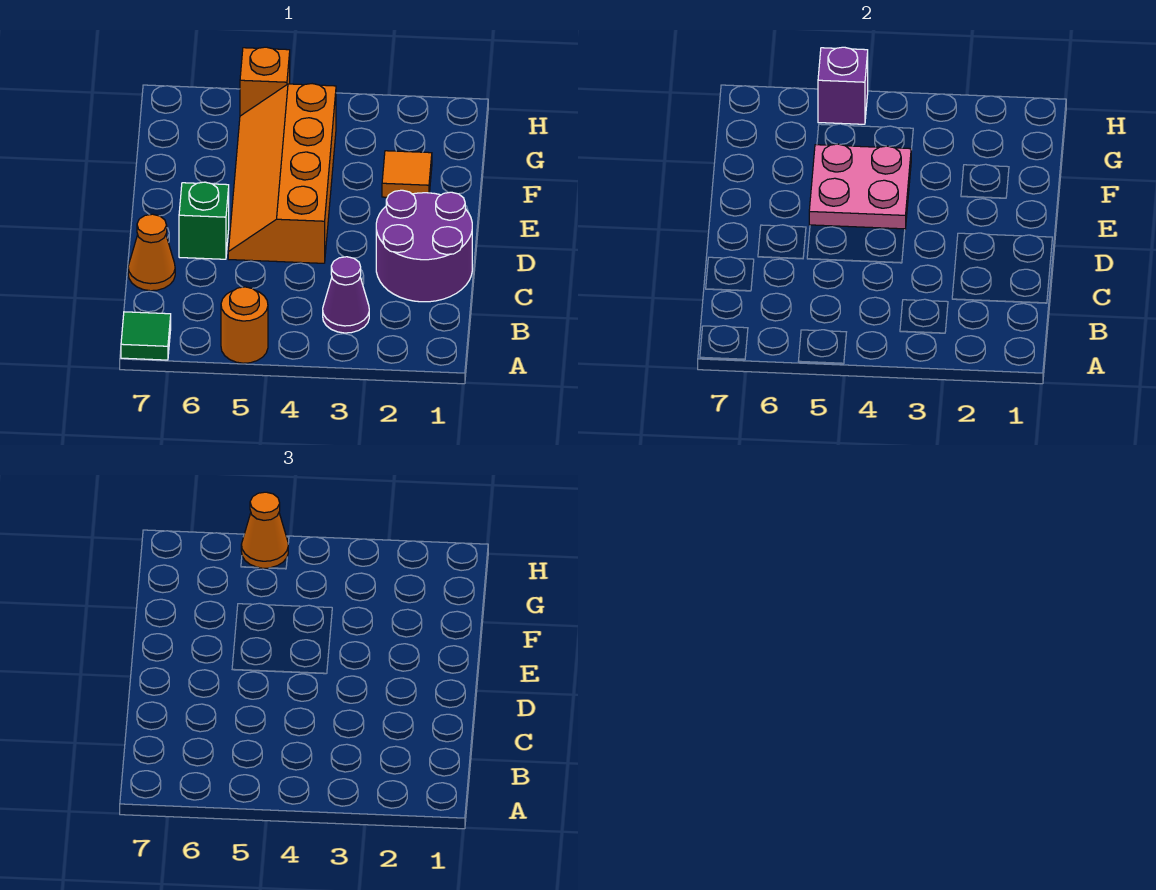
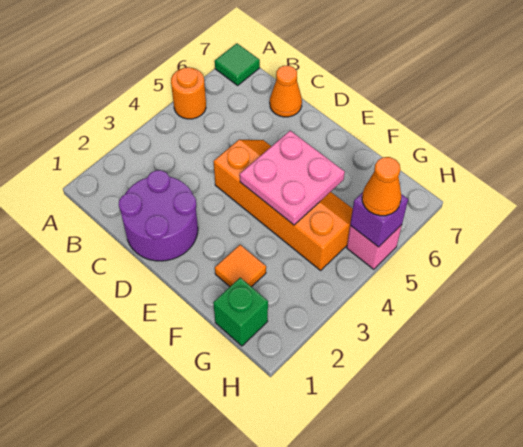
purple 1x1 cone [323,257,369,333] -> none
green 1x1 brick [179,182,229,259] -> green 1x1 brick moved to [213,278,268,346]
orange 1x1 brick [240,47,290,116] -> pink 1x1 brick [347,225,402,269]

